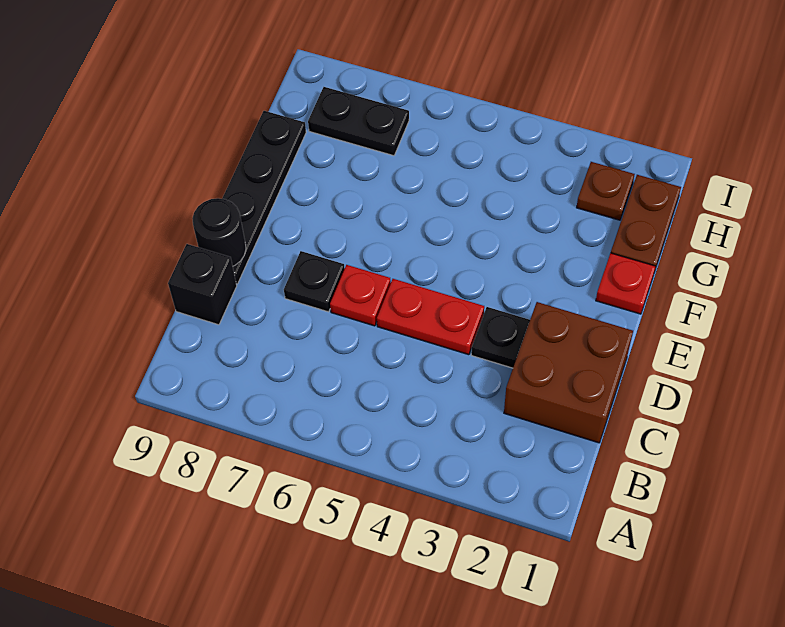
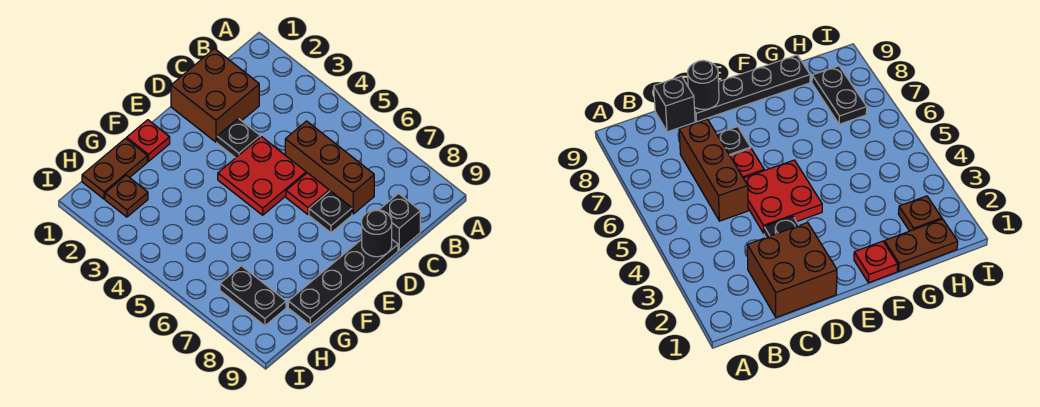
none -> brown 1x3 brick [285,121,374,214]
red 1x2 plate [377,279,484,355] -> red 2x2 plate [218,137,306,215]

